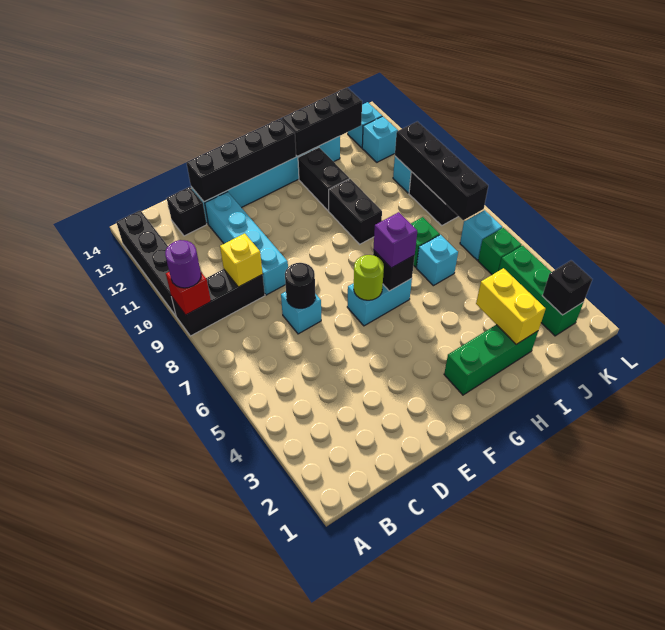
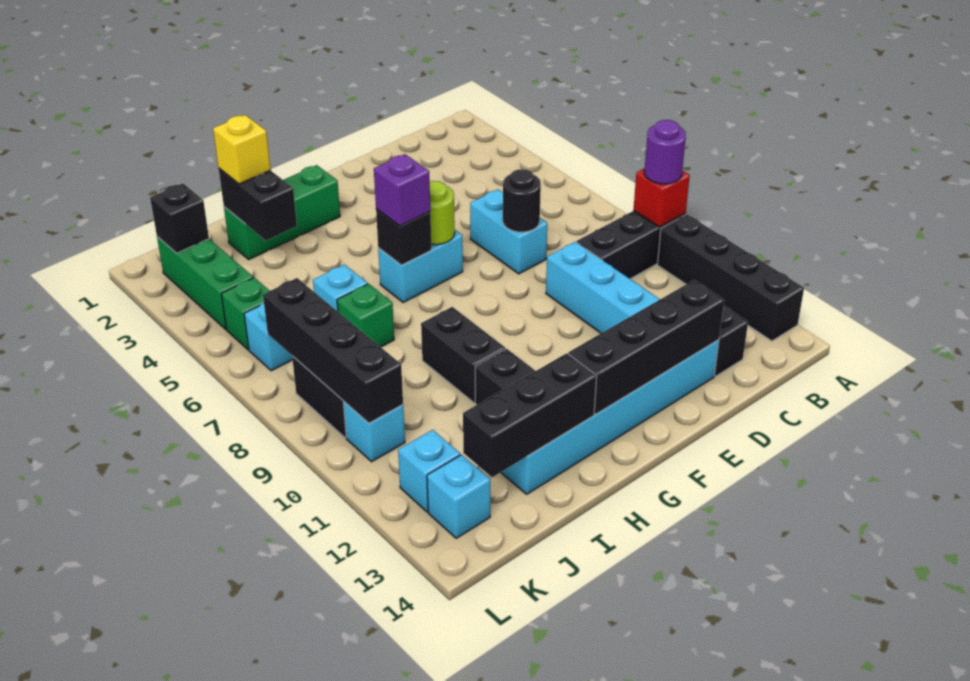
yellow 1x1 brick [220,233,263,287] -> yellow 1x1 brick moved to [213,115,271,184]
cyan 1x1 brick [281,292,321,334] -> cyan 1x2 brick [470,189,547,274]
yellow 1x2 brick [476,268,546,344] -> black 1x2 brick [219,168,297,240]

